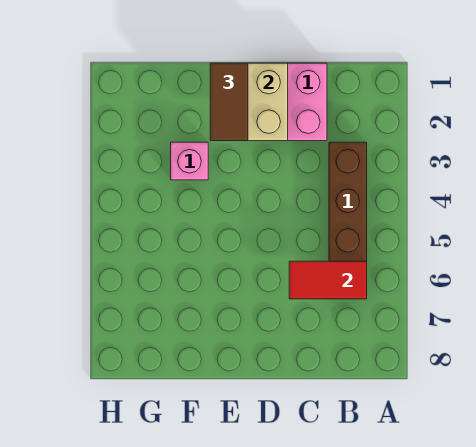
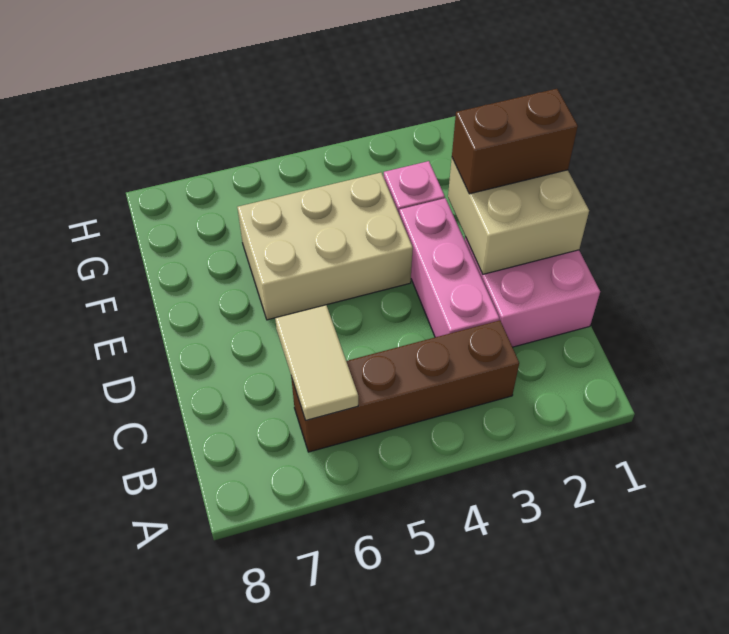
red 1x2 tile [289,261,367,299] -> tan 1x2 tile [275,305,358,420]
none -> pink 1x3 brick [399,198,499,337]
brown 1x2 tile [210,63,248,141] -> brown 1x2 brick [452,89,578,194]
none -> tan 2x3 brick [237,173,413,320]

